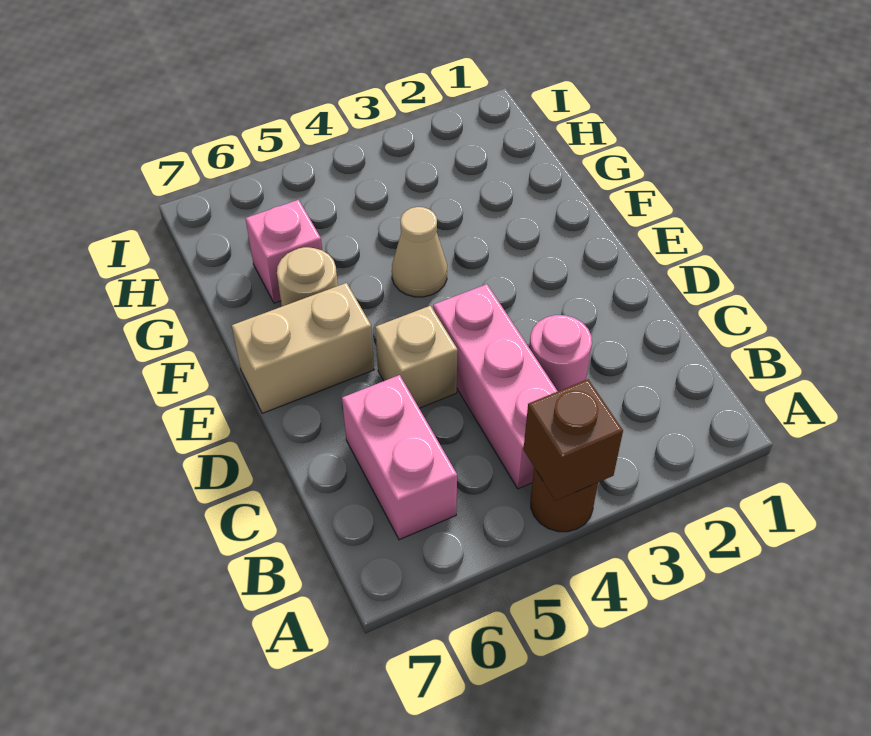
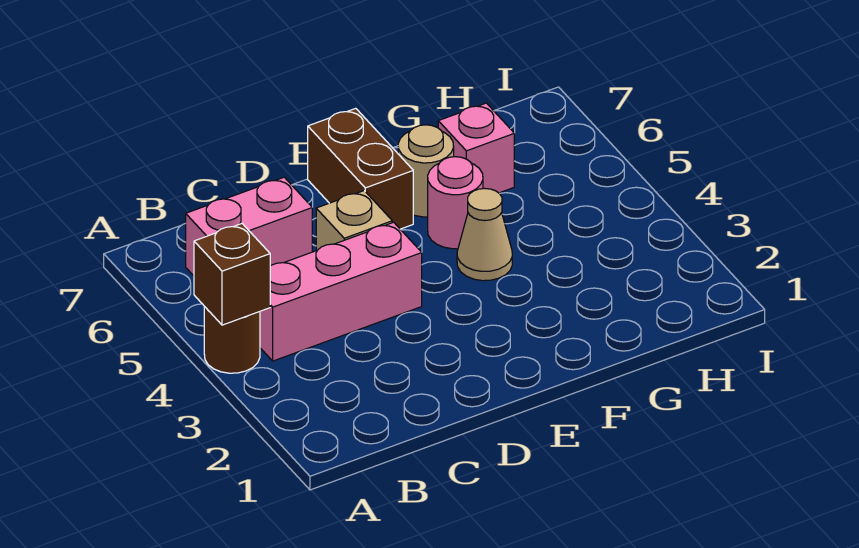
pink 1x1 round brick [529,315,592,391] -> pink 1x1 round brick moved to [428,157,483,249]
tan 1x2 brick [232,283,374,413] -> brown 1x2 brick [308,108,413,229]

